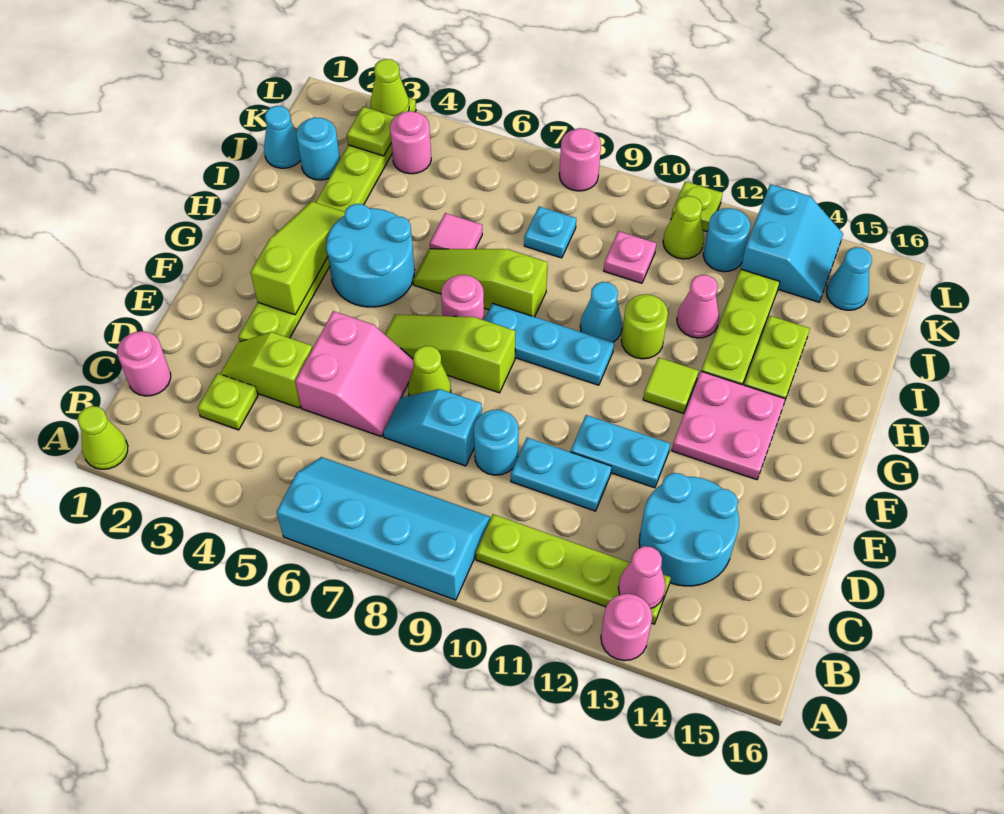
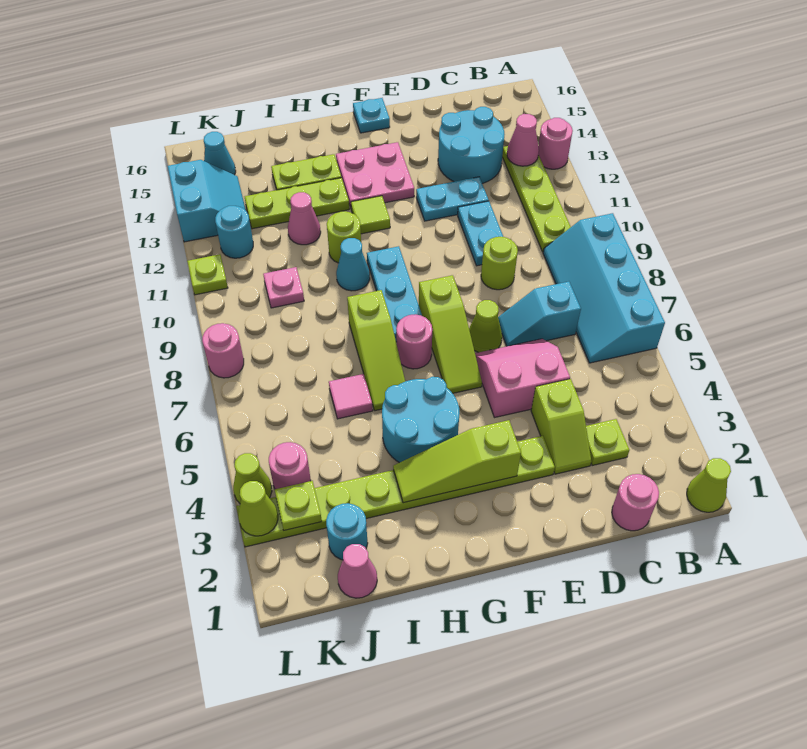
cyan 1x2 slope [383,389,482,466] -> cyan 1x2 slope turned to [498,282,581,346]
cyan 1x1 round brick [474,410,519,475] -> lime 1x1 round brick [481,237,518,290]
cyan 1x2 plate [571,415,670,488] -> cyan 1x2 plate turned to [416,177,489,221]
cyan 1x1 cone [264,106,301,168] -> pink 1x1 cone [338,544,377,598]
cyan 1x1 plate [524,207,576,258] -> cyan 1x1 plate moved to [353,98,390,133]
lime 1x1 cone [663,196,704,259] -> lime 1x1 cone moved to [233,453,272,503]
cyan 2x2 slope [741,184,843,302] -> cyan 2x2 slope turned to [168,160,246,242]

